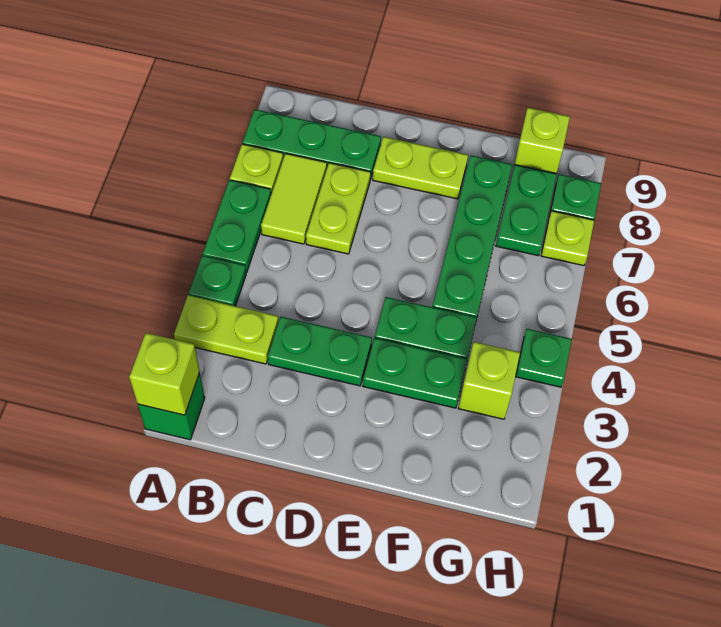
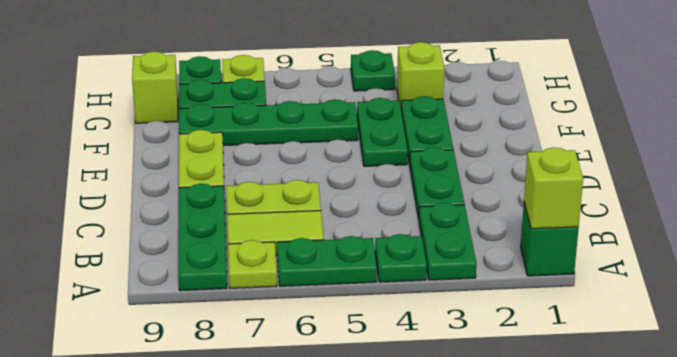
lime 1x2 plate [174,295,279,364] -> green 1x2 plate [419,203,477,280]

